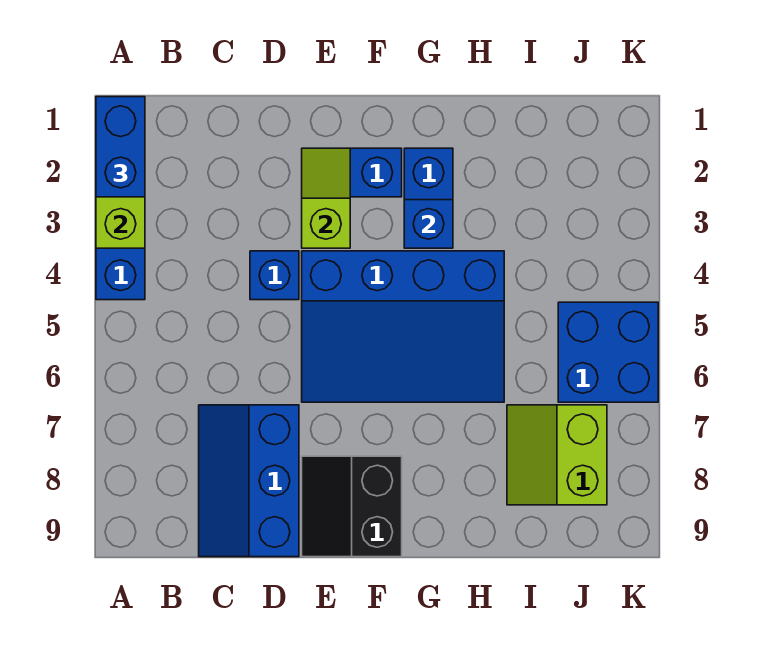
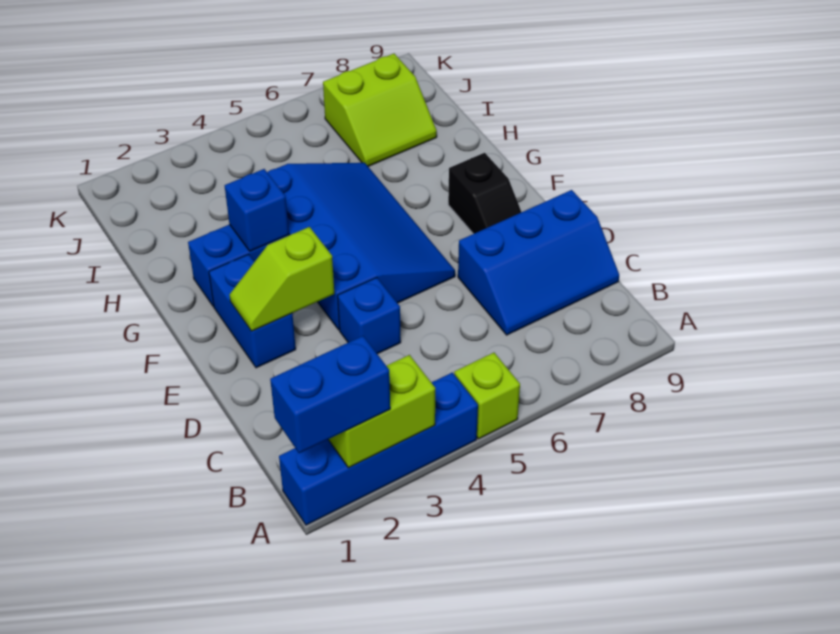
none -> lime 1x1 brick [454,353,520,439]
black 2x2 slope [302,456,402,557] -> black 1x2 slope [448,153,521,234]
blue 2x2 brick [558,302,658,402] -> none

